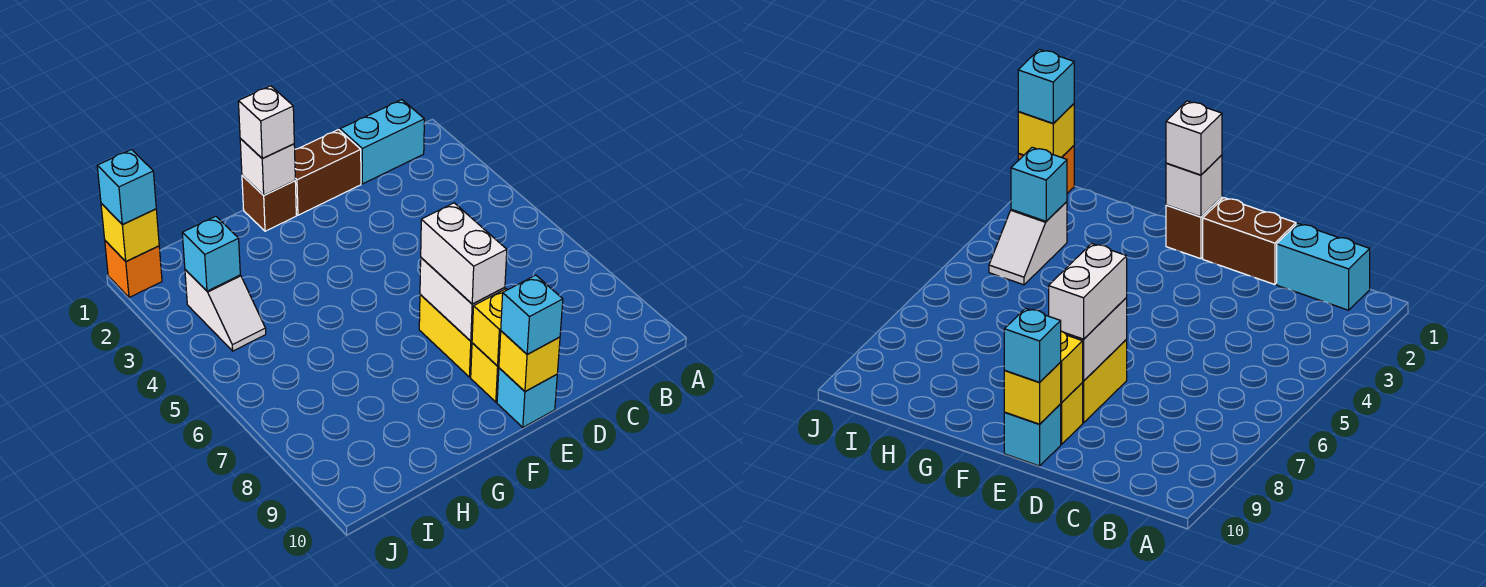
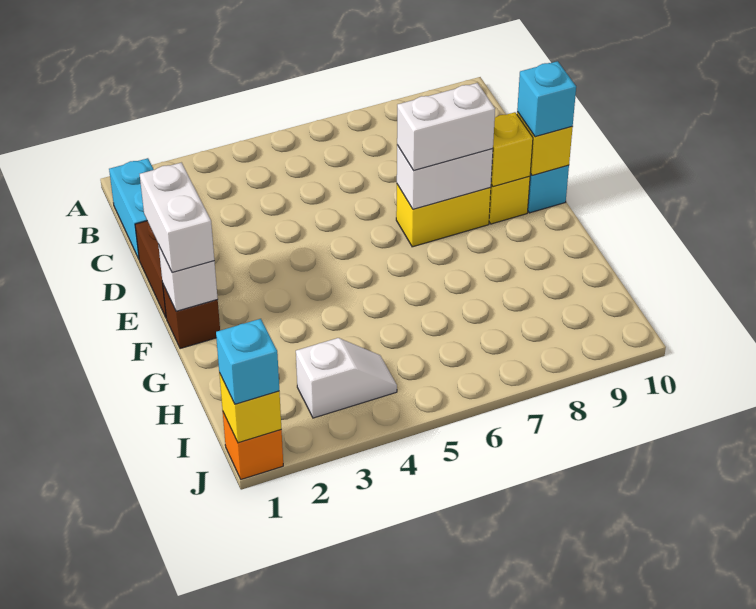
white 1x1 brick [238,86,294,159] -> white 1x2 brick [140,163,214,272]
cyan 1x1 brick [182,216,240,291] -> none

